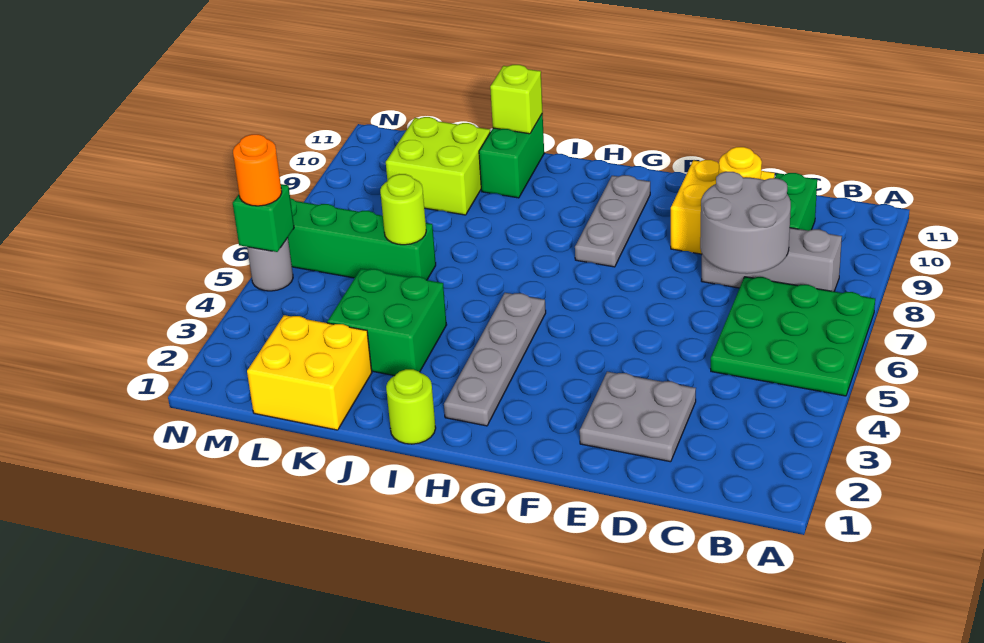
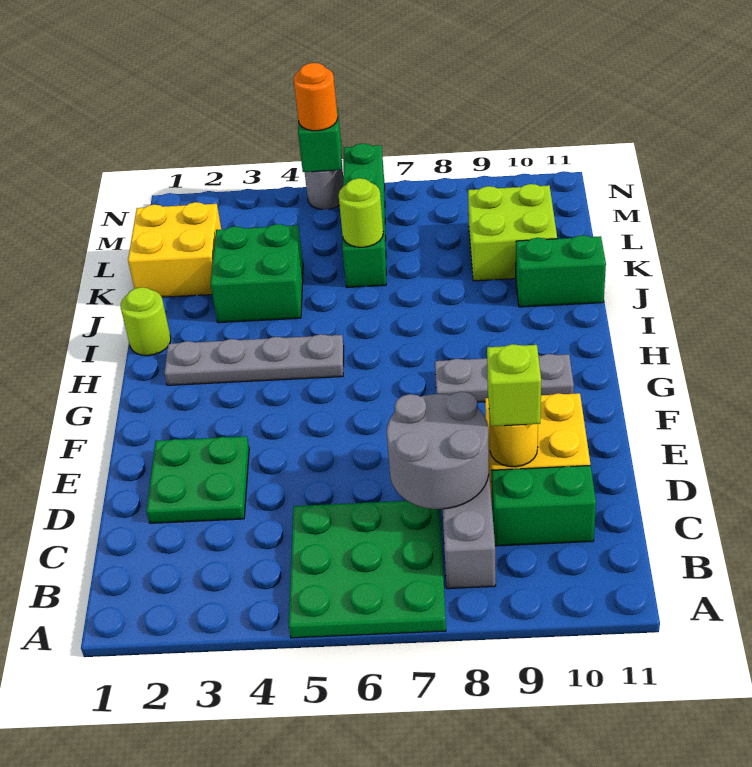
grey 2x2 plate [580,372,696,462] -> green 2x2 plate [146,436,249,523]
lime 1x1 brick [490,65,543,134] -> lime 1x1 brick moved to [487,344,541,426]

